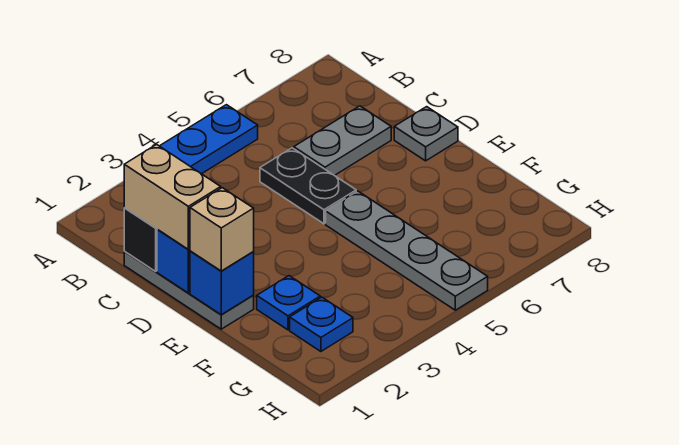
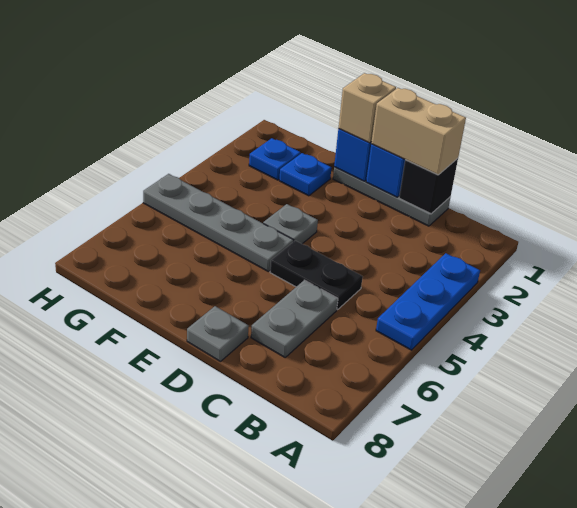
none -> grey 1x1 plate [263,204,318,244]

